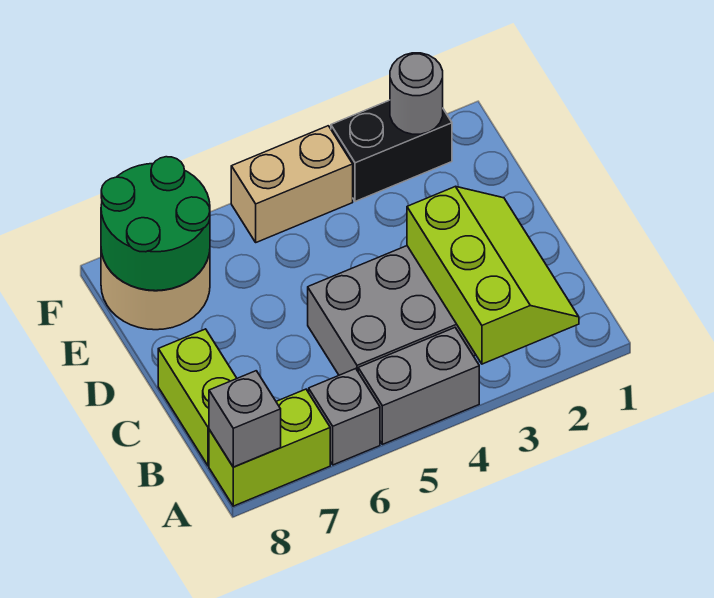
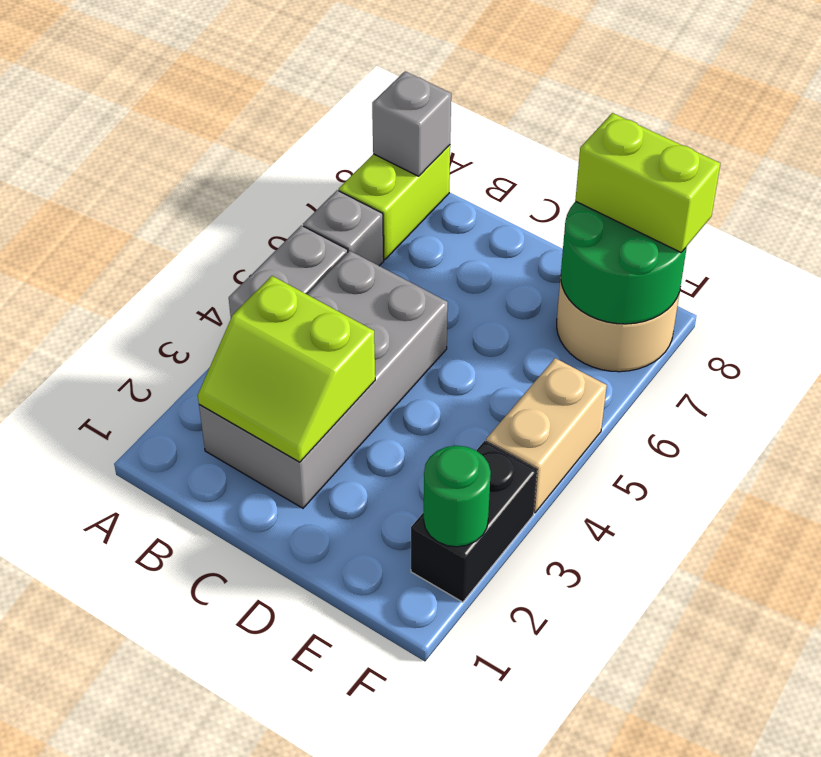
lime 2x3 slope [407,187,579,364] -> lime 2x2 slope [198,276,375,462]
lime 1x2 brick [158,329,237,466] -> lime 1x2 brick moved to [575,113,720,252]
grey 1x1 round brick [390,53,443,134] -> green 1x1 round brick [424,446,491,547]

